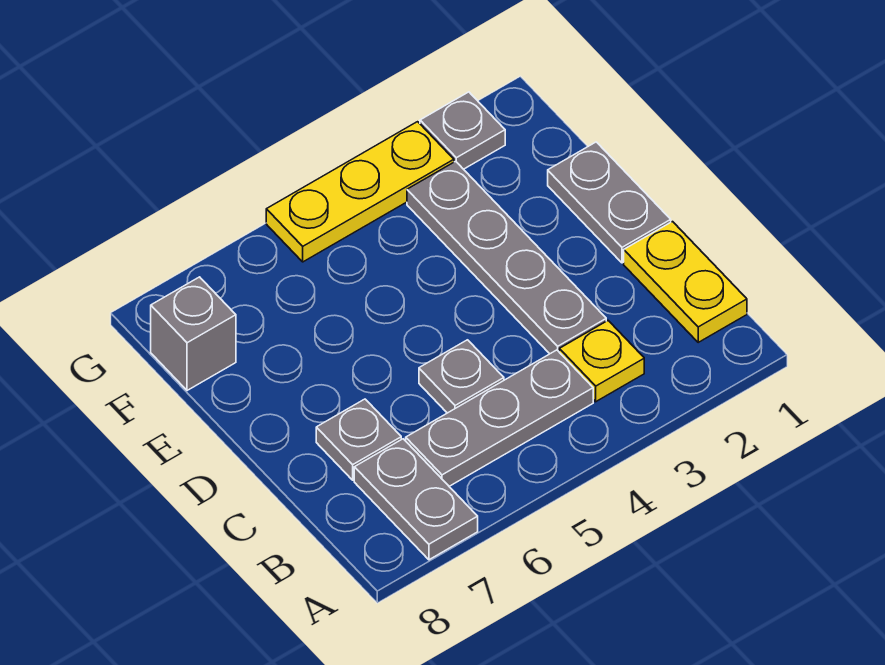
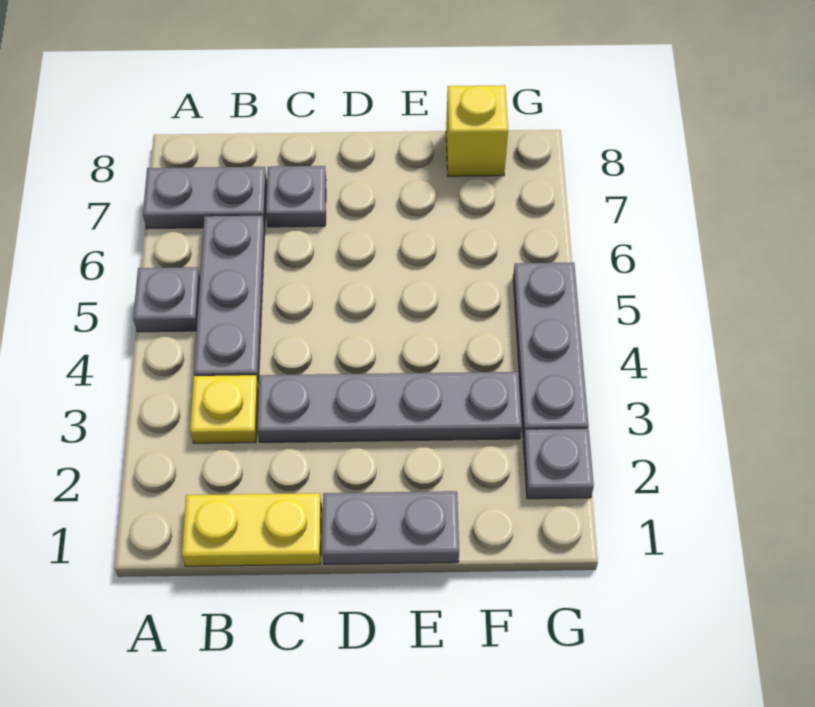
grey 1x1 plate [419,340,504,413] -> grey 1x1 plate moved to [133,267,200,332]
grey 1x1 brick [151,277,236,390] -> yellow 1x1 brick [446,85,508,176]
yellow 1x3 plate [266,122,454,262] -> grey 1x3 plate [513,263,589,439]

